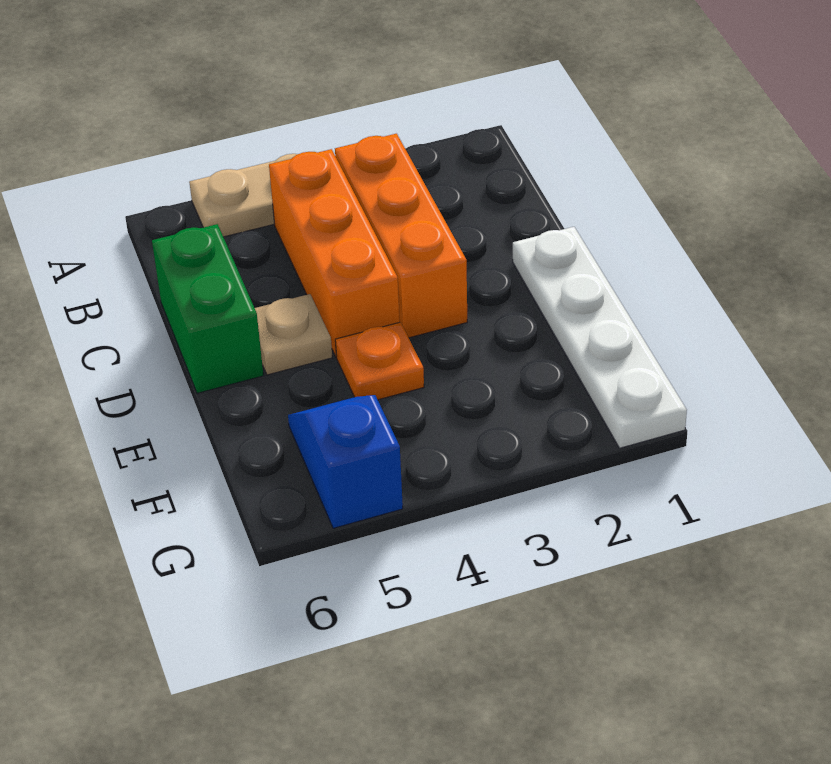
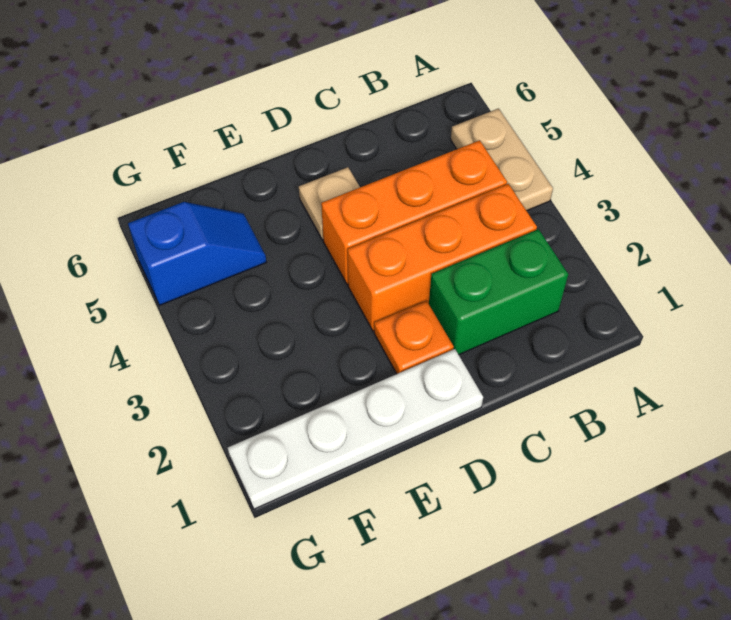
green 1x2 brick [152,224,263,393] -> green 1x2 brick moved to [429,229,568,355]
orange 1x1 plate [335,322,424,400] -> orange 1x1 plate moved to [374,301,454,374]

